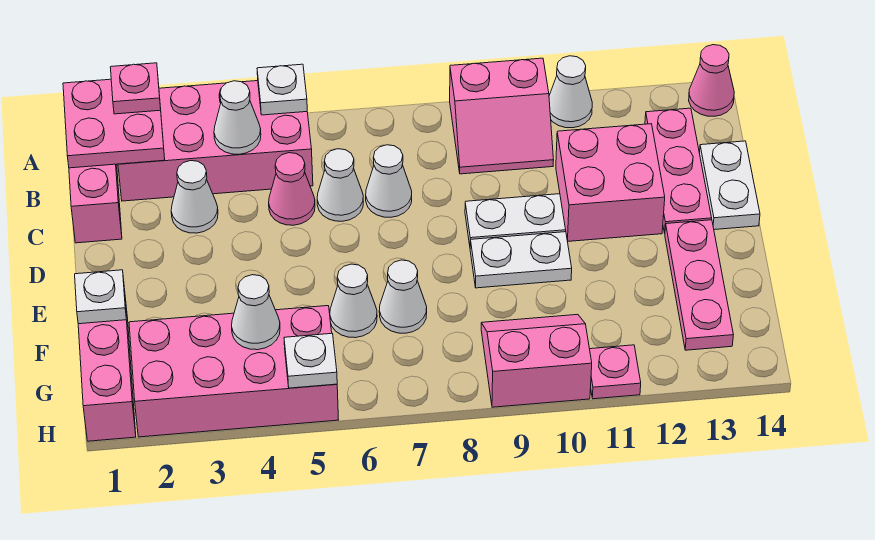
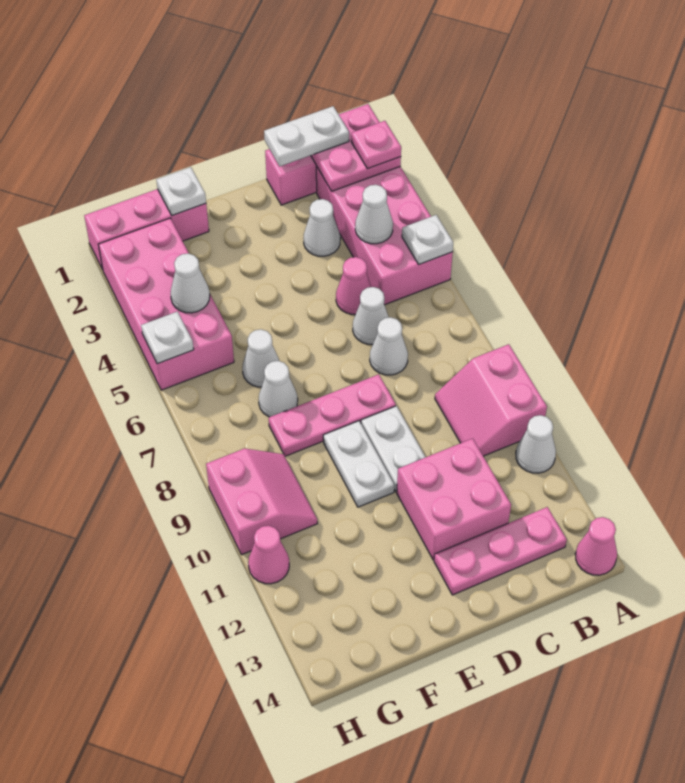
white 1x2 plate [700,141,760,230] -> white 1x2 plate moved to [264,106,349,166]
pink 1x3 plate [665,220,733,350] -> pink 1x3 plate moved to [269,374,396,456]
pink 1x1 plate [590,345,641,399] -> pink 1x1 cone [248,526,289,584]

